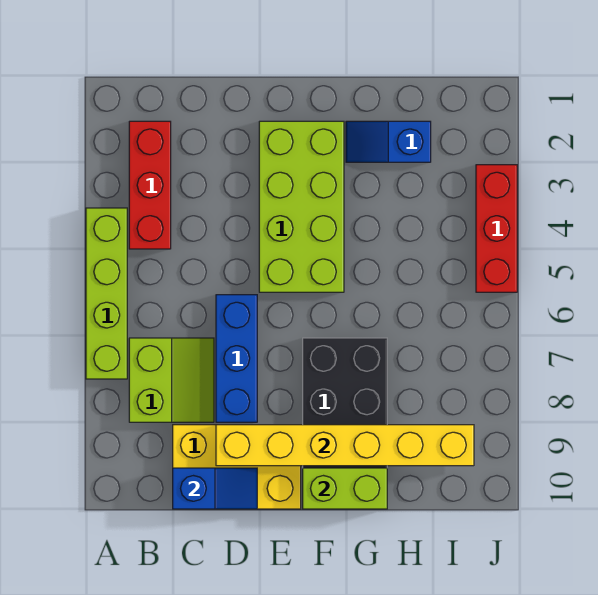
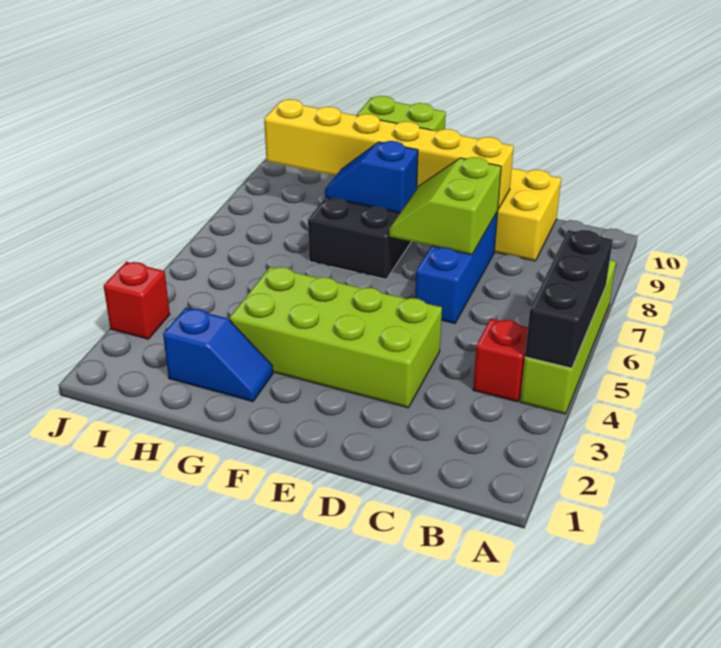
none -> black 1x3 brick [525,230,613,368]
red 1x3 brick [129,121,171,249] -> red 1x1 brick [473,319,528,402]
lime 2x2 slope [129,338,214,422] -> lime 2x2 slope moved to [389,157,501,255]
blue 1x2 slope [173,468,257,509] -> blue 1x2 slope moved to [325,141,418,213]
lime 2x4 brick [259,121,344,292] -> lime 2x4 brick turned to [230,267,442,408]
red 1x3 brick [476,165,517,292] -> red 1x1 brick [104,262,170,339]

